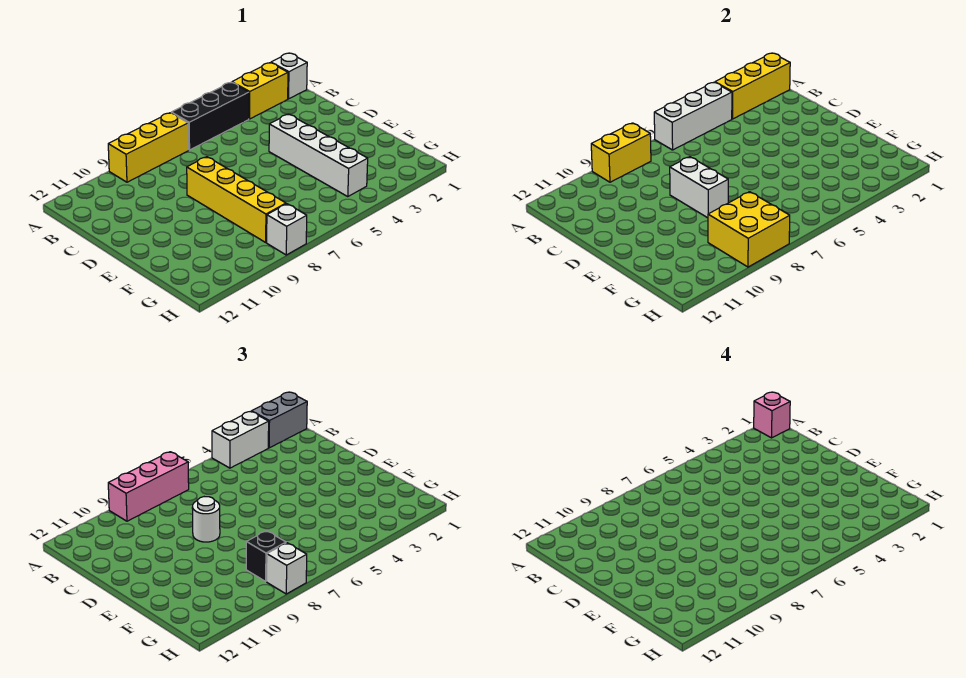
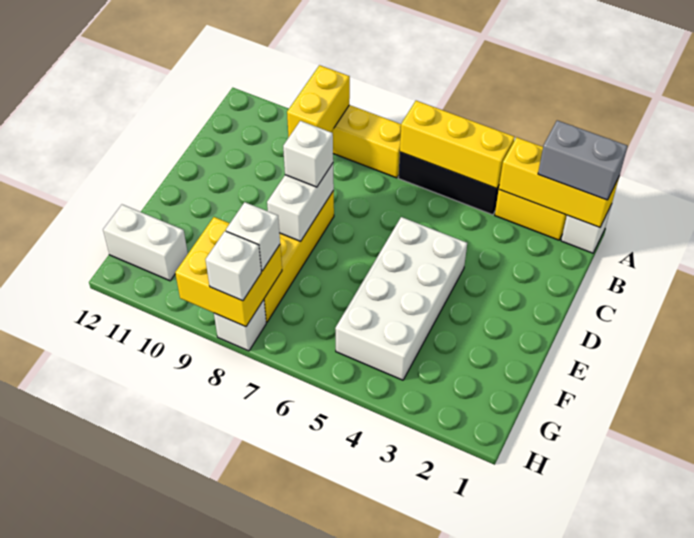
pink 1x1 brick [754,392,790,438] -> none
white 1x2 brick [212,411,269,468] -> white 1x2 brick moved to [103,205,188,281]
white 1x3 brick [654,83,732,150] -> yellow 1x3 brick [400,101,515,188]
pink 1x3 brick [108,452,189,521] -> none
yellow 1x2 brick [591,123,651,182] -> yellow 1x2 brick turned to [287,65,350,137]
white 1x4 brick [269,114,368,197] -> white 2x4 brick [335,217,467,380]
white 1x1 round brick [192,497,220,542] -> white 1x1 brick [283,121,333,187]
black 1x1 brick [246,531,286,581] -> white 1x1 brick [226,202,280,271]

